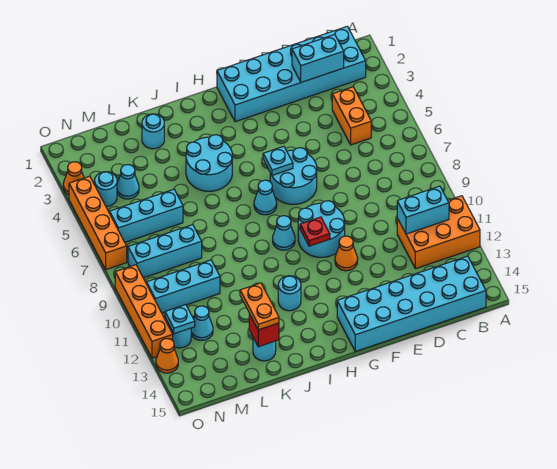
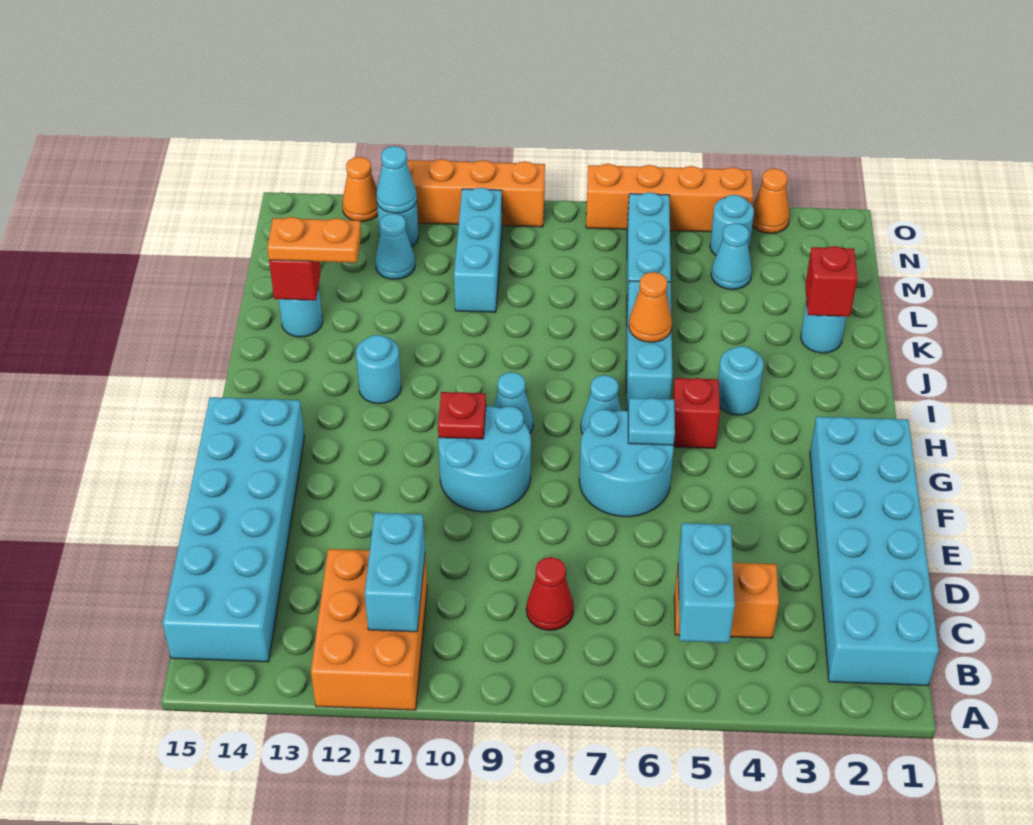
cyan 1x2 brick [292,34,344,82] -> cyan 1x2 brick moved to [678,523,735,643]
none -> red 1x1 cone [526,557,574,630]
orange 1x1 cone [335,236,358,271] -> orange 1x1 cone moved to [629,272,672,342]
none -> red 1x1 brick [673,378,720,448]
cyan 2x2 round brick [186,135,232,191] -> cyan 1x1 round brick [718,346,764,415]
none -> red 1x1 brick [805,246,858,317]
cyan 1x3 brick [128,225,202,278] -> cyan 1x3 brick moved to [626,281,672,411]
cyan 1x1 plate [165,305,195,334] -> cyan 1x1 cone [376,146,417,213]

